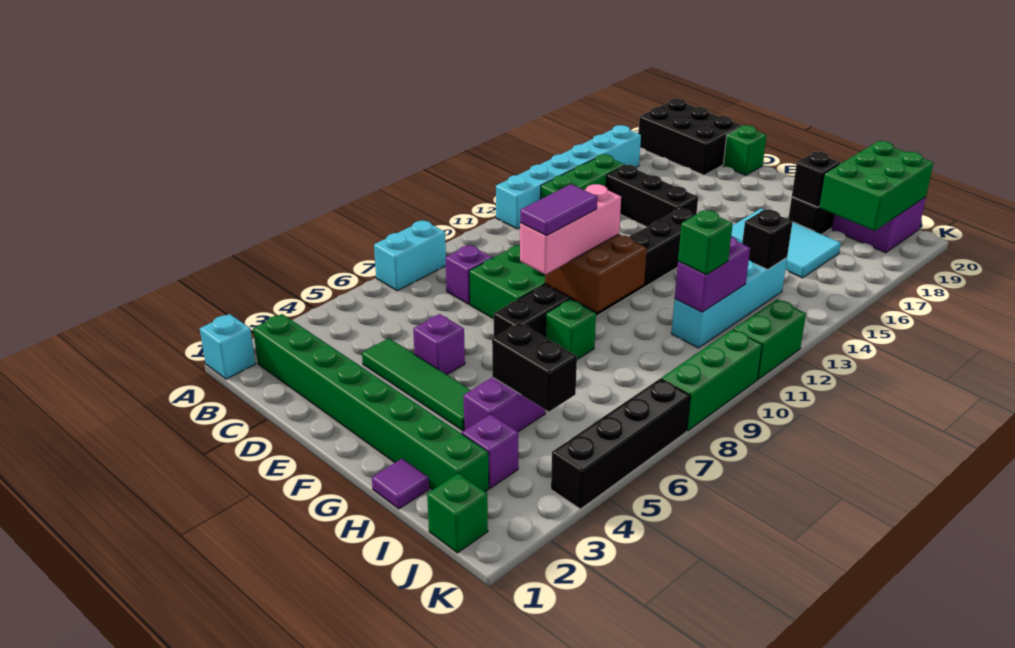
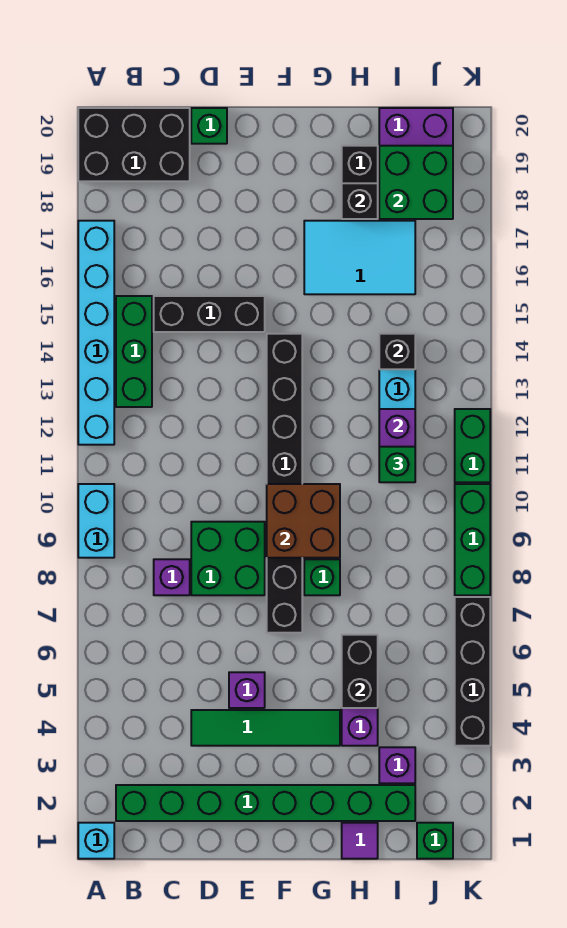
cyan 1x2 brick [374,221,446,291] -> cyan 1x2 brick moved to [78,484,114,558]
pink 1x3 brick [520,184,621,275] -> none
purple 1x2 tile [520,184,597,236] -> none
black 1x2 brick [492,323,577,412] -> black 1x2 brick turned to [342,635,378,708]
green 2x3 brick [819,141,933,231] -> green 2x2 brick [379,146,453,219]

